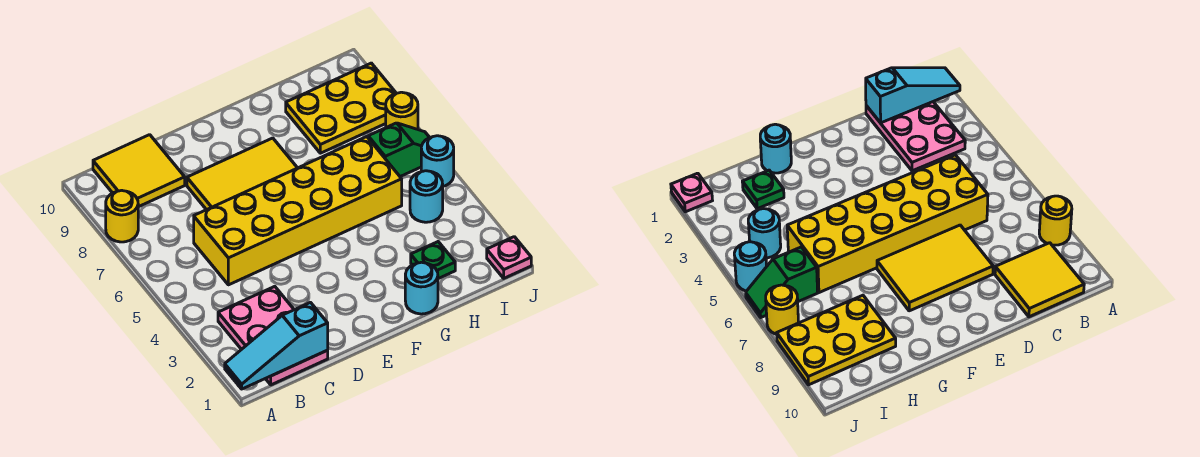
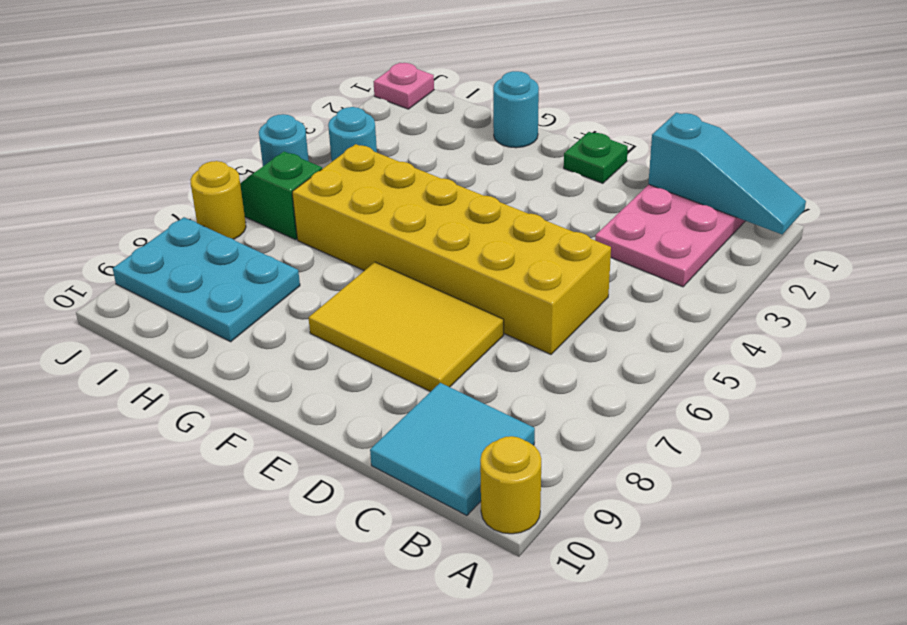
yellow 1x1 round brick [106,190,138,242] -> yellow 1x1 round brick moved to [480,436,541,534]
yellow 2x2 tile [93,135,185,207] -> cyan 2x2 tile [370,383,535,515]
green 1x1 plate [411,242,455,279] -> green 1x1 plate moved to [564,132,628,183]
yellow 2x3 plate [286,63,396,153] -> cyan 2x3 plate [113,217,300,342]

